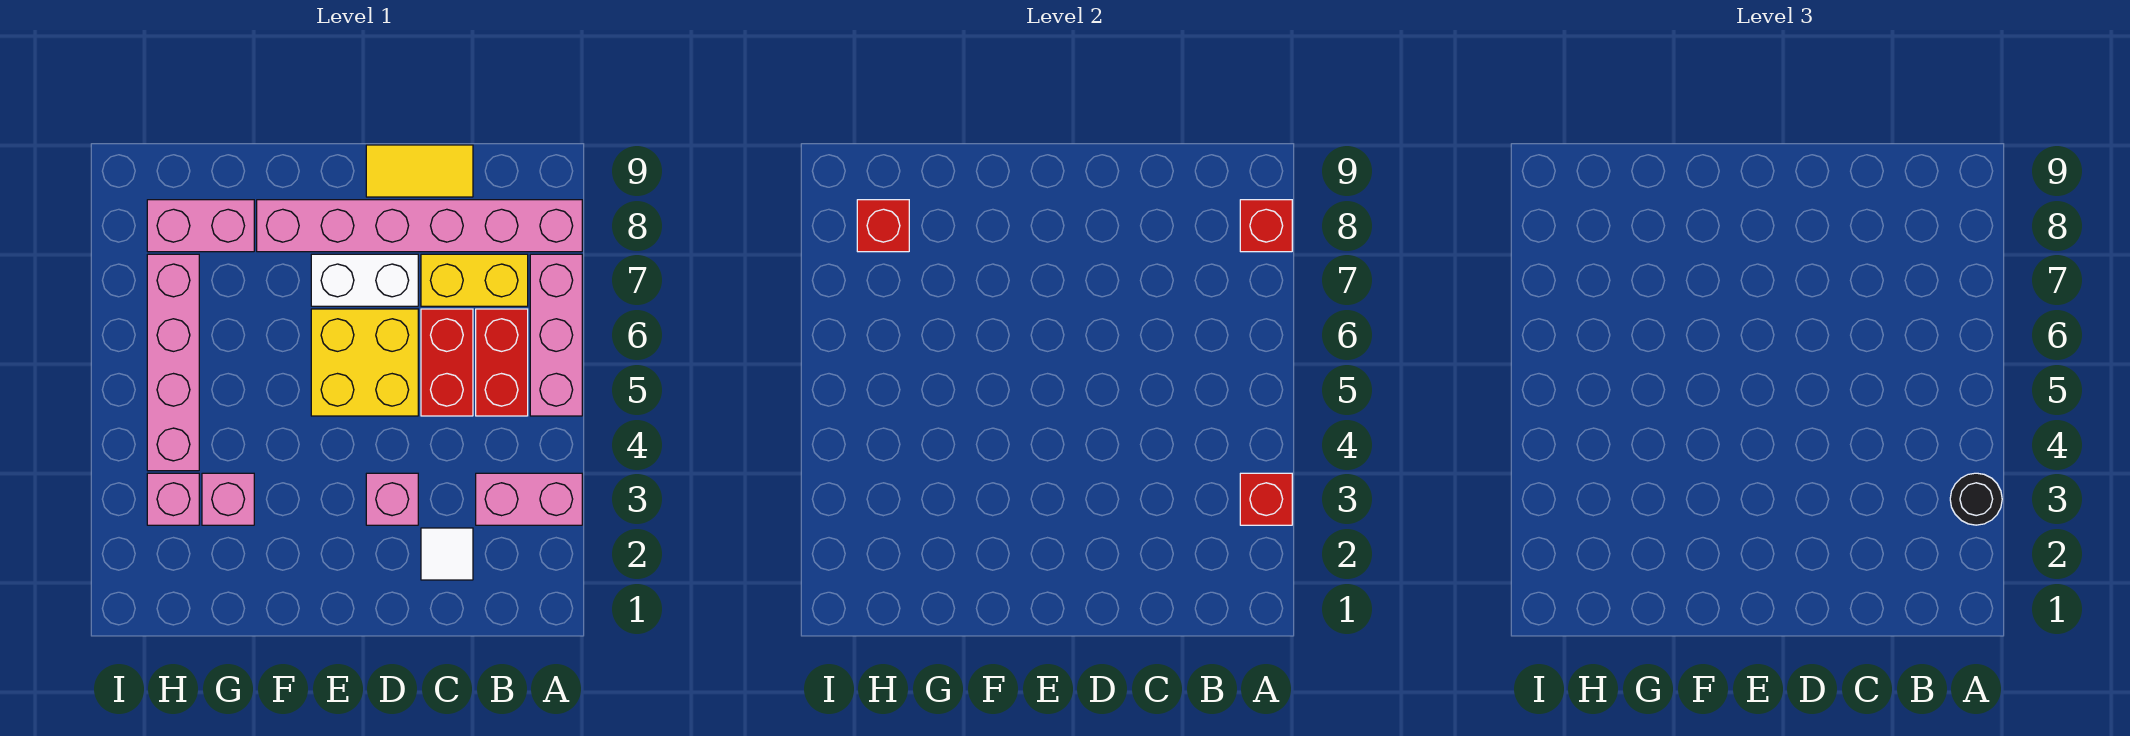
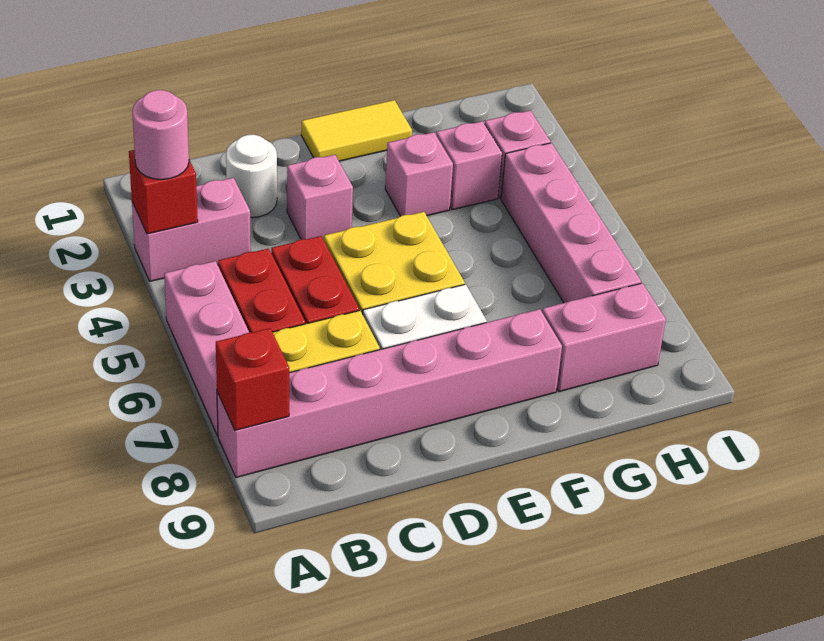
black 1x1 round brick [1950,473,2002,525] -> pink 1x1 round brick [132,90,189,180]
white 1x1 tile [421,528,473,580] -> white 1x1 round brick [226,135,277,218]
yellow 1x2 tile [366,145,473,197] -> yellow 1x2 tile moved to [301,100,412,161]
none -> pink 1x1 brick [385,132,453,216]
red 1x1 brick [857,200,909,252] -> none

